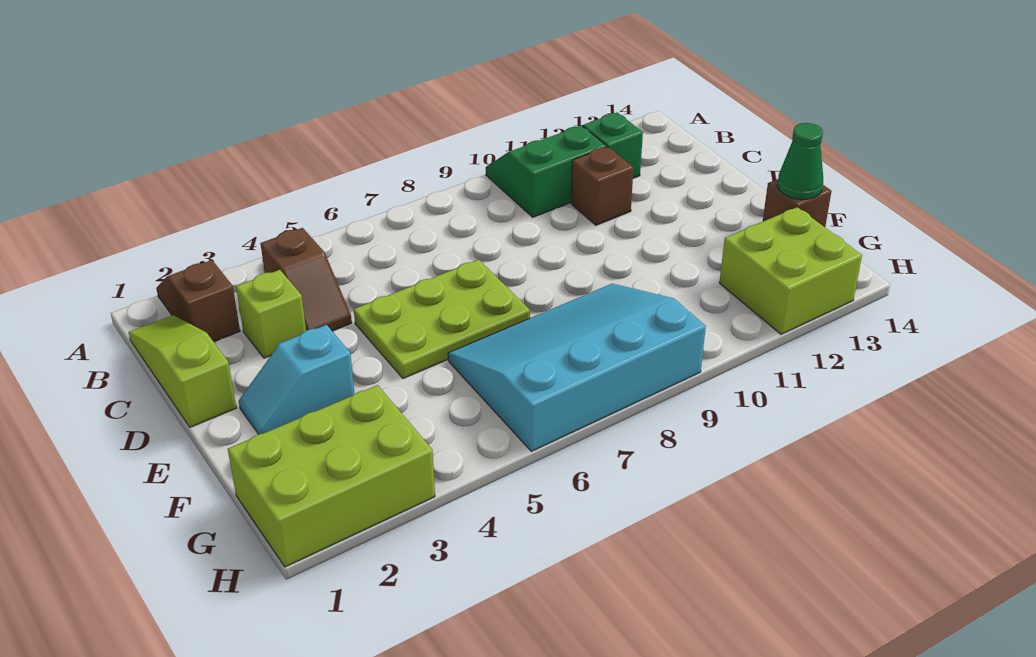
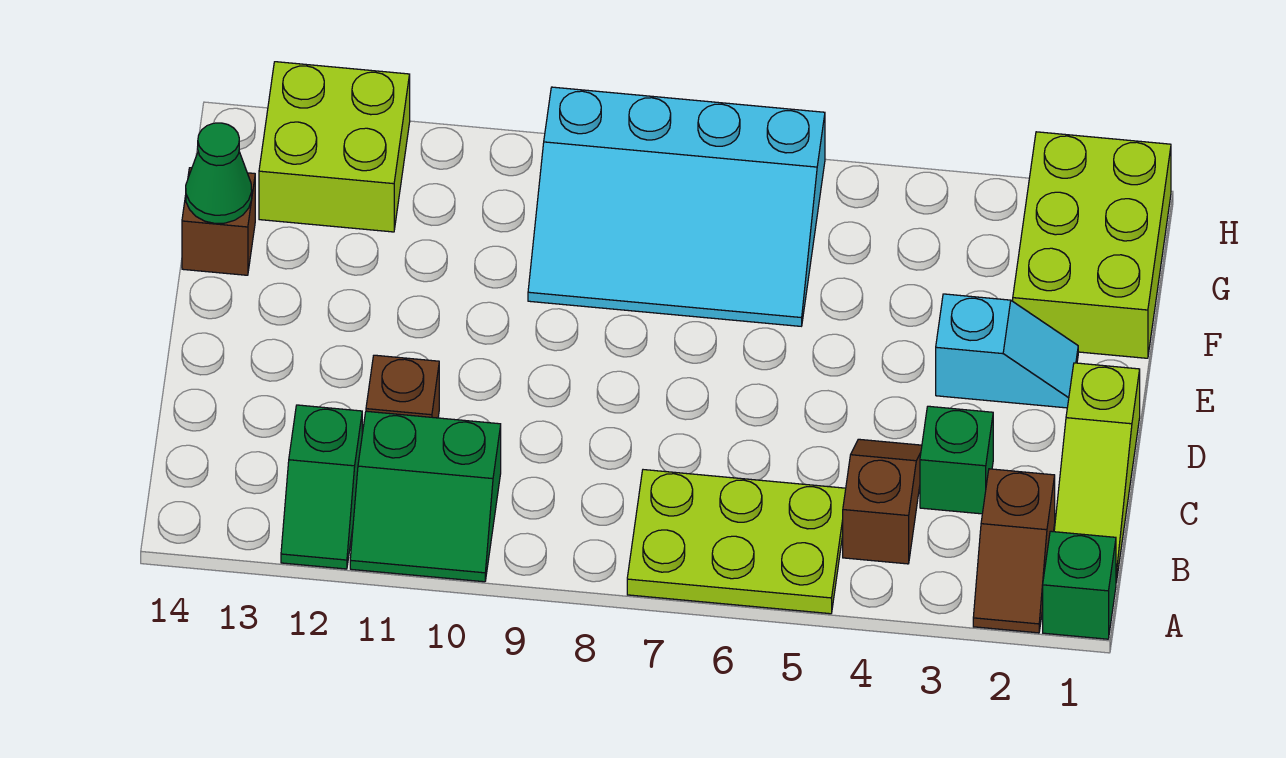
none -> green 1x1 brick [1043,531,1116,639]
lime 1x1 brick [236,270,306,358] -> green 1x1 brick [920,406,993,514]
lime 2x3 plate [354,260,530,378] -> lime 2x3 plate moved to [627,470,846,614]
lime 2x3 brick [228,385,435,567] -> lime 2x3 brick turned to [1013,132,1171,358]

